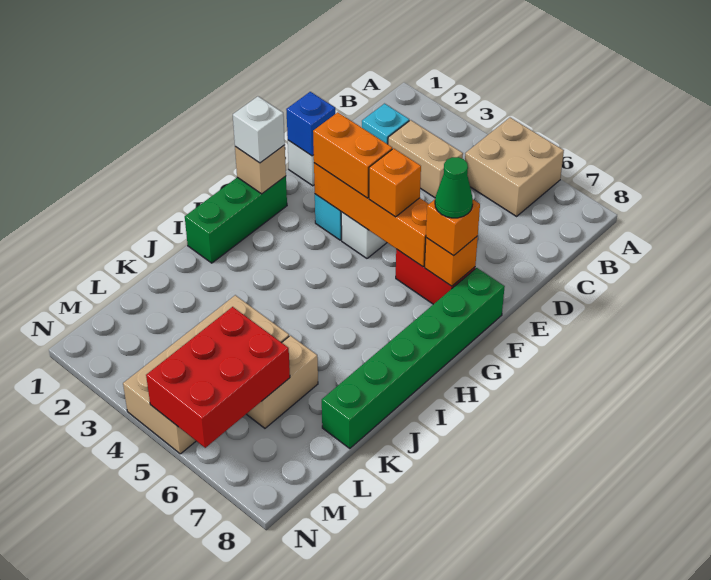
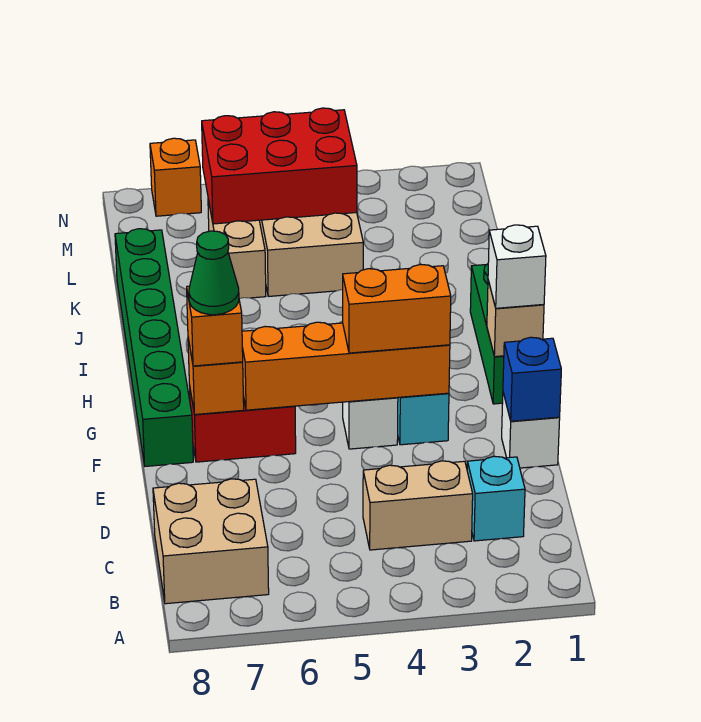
tan 2x2 brick [465,118,564,216] -> tan 2x2 brick moved to [153,479,269,604]
orange 1x1 brick [369,148,421,217] -> orange 1x1 brick moved to [150,138,201,216]
red 2x3 brick [146,307,290,448] -> red 2x3 brick turned to [202,108,357,224]

